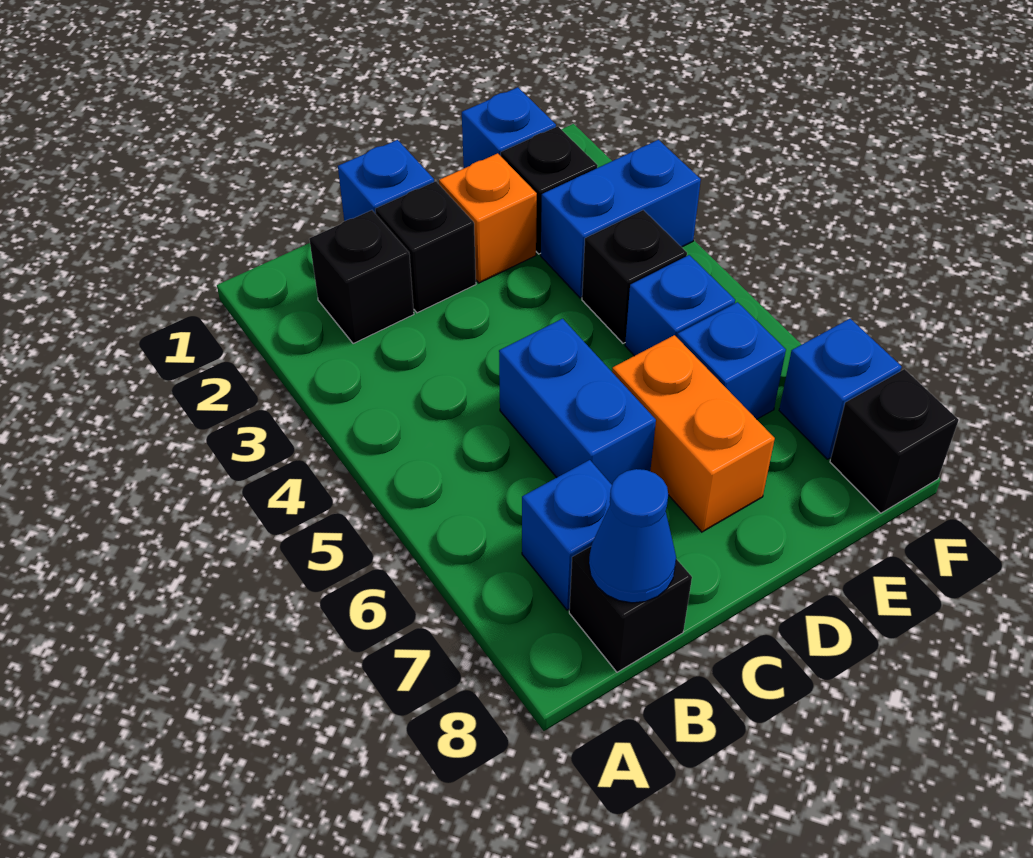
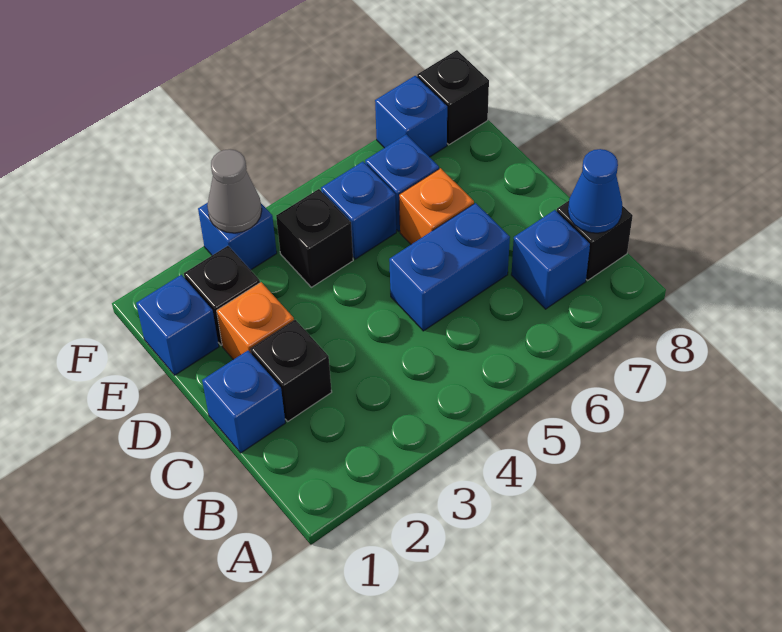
black 1x1 brick [309,210,414,344] -> none
orange 1x2 brick [612,335,775,532] -> orange 1x1 brick [399,168,474,244]
blue 1x2 brick [541,140,701,298] -> blue 1x1 brick [198,203,277,270]
none -> grey 1x1 cone [207,149,262,233]

